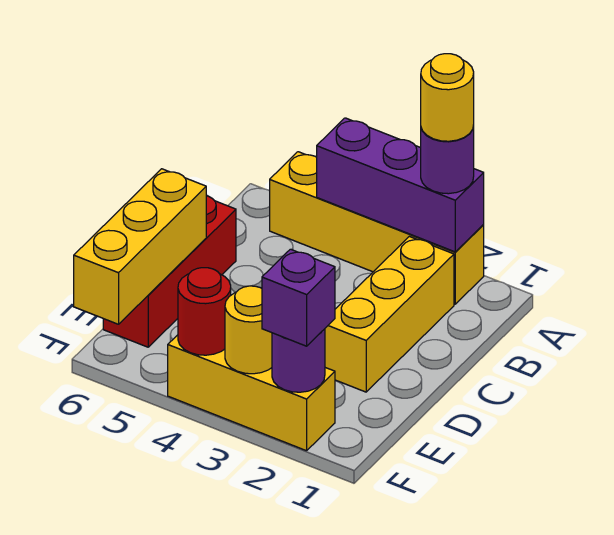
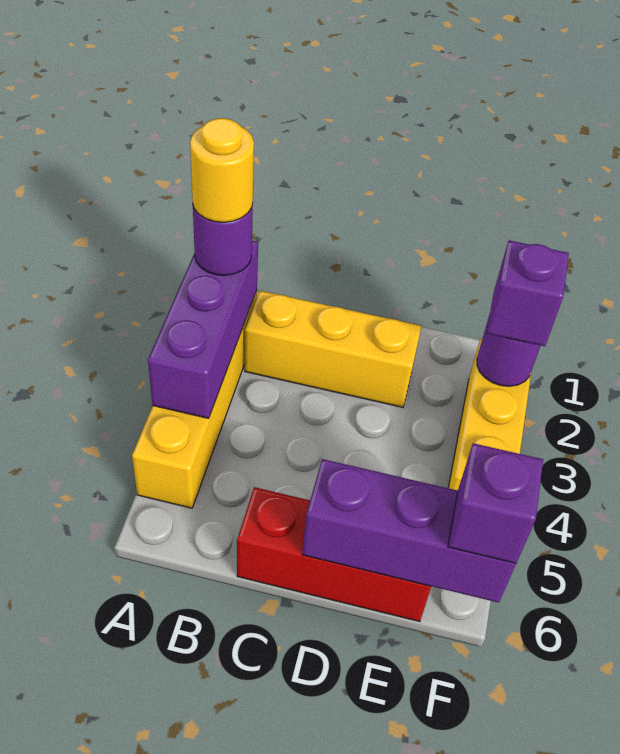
yellow 1x3 brick [74,169,206,324] -> purple 1x3 brick [302,459,516,603]
yellow 1x1 round brick [225,286,272,374] -> none
red 1x1 round brick [178,268,231,355] -> none
none -> purple 1x1 brick [448,443,543,563]

